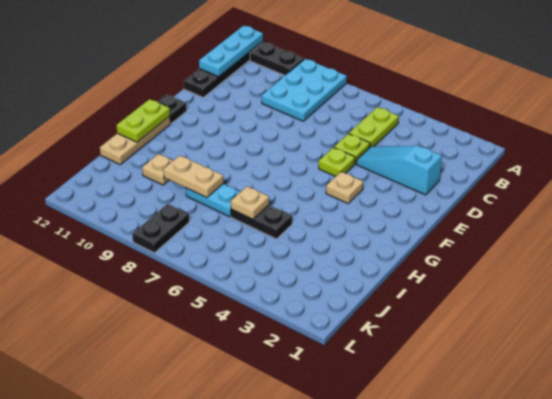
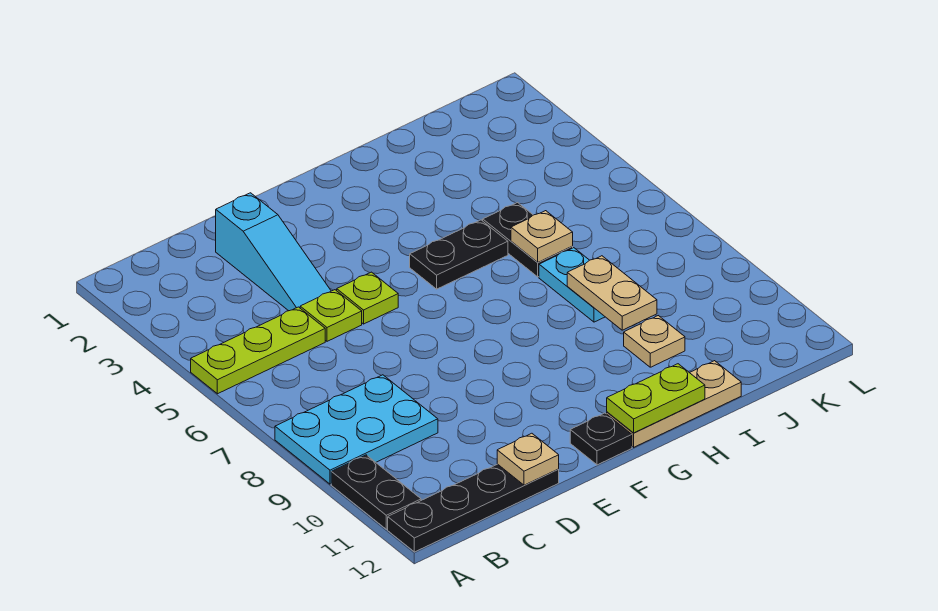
cyan 1x3 plate [199,25,263,77] -> none
lime 1x2 plate [349,107,399,147] -> lime 1x3 plate [191,307,325,394]
tan 1x1 plate [326,172,363,203] -> tan 1x1 plate moved to [497,433,559,485]
black 1x2 plate [132,204,189,253] -> black 1x2 plate moved to [410,220,508,289]

